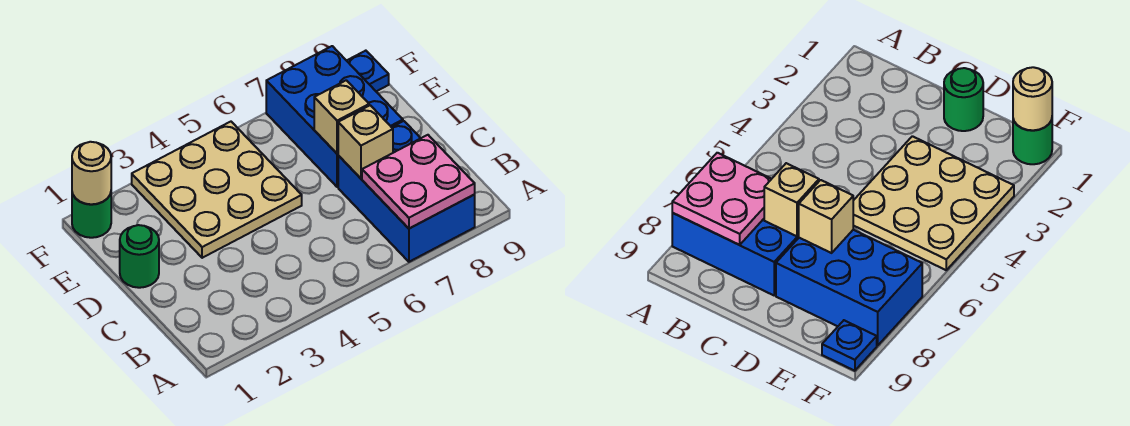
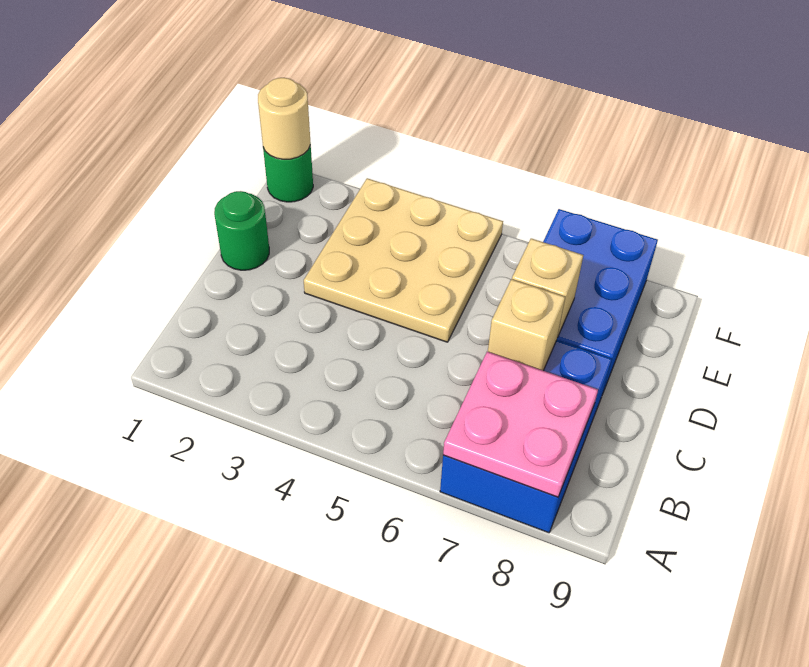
blue 1x1 plate [347,51,389,91] -> none

